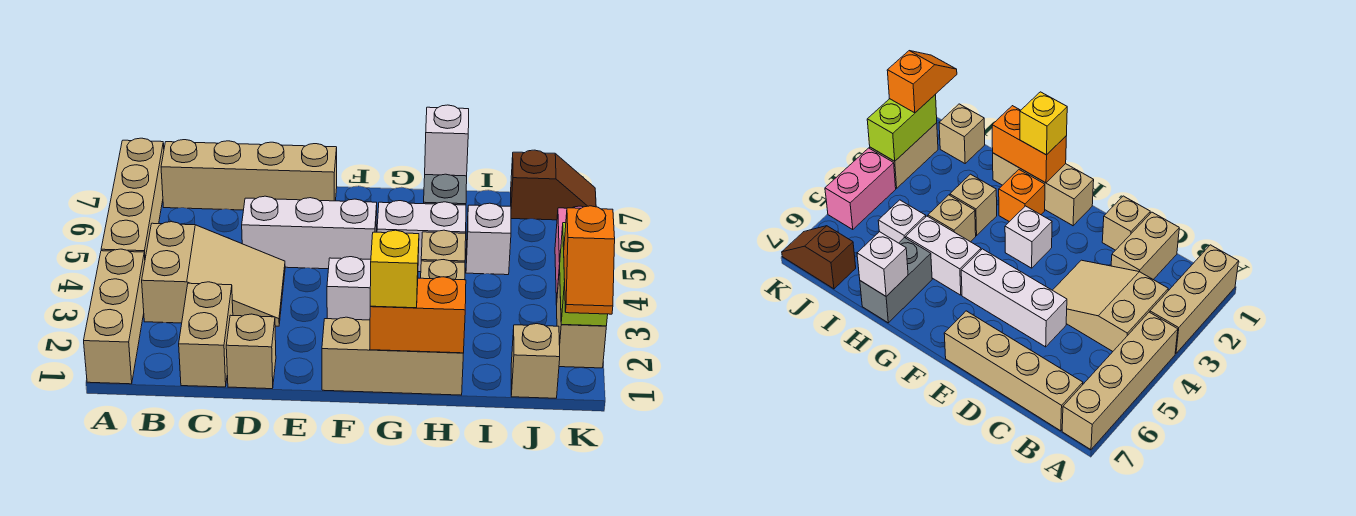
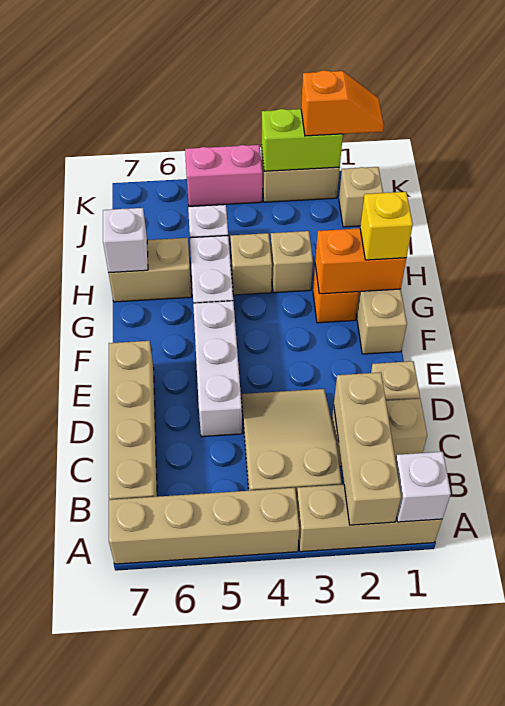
none -> tan 1x3 brick [334,372,401,525]
white 1x1 brick [327,257,371,320] -> white 1x1 brick moved to [396,452,451,522]
orange 1x2 brick [370,277,466,353] -> orange 1x2 brick turned to [315,228,406,294]
grey 1x2 brick [424,174,467,205] -> tan 1x2 brick [109,238,192,302]
brown 1x2 slope [511,150,596,220] -> none

